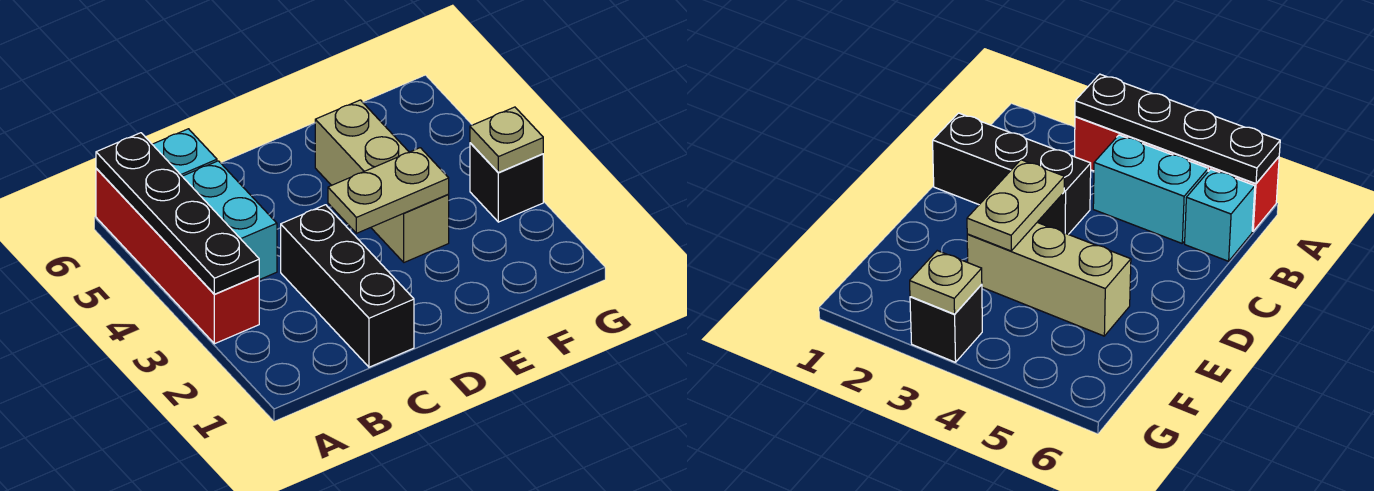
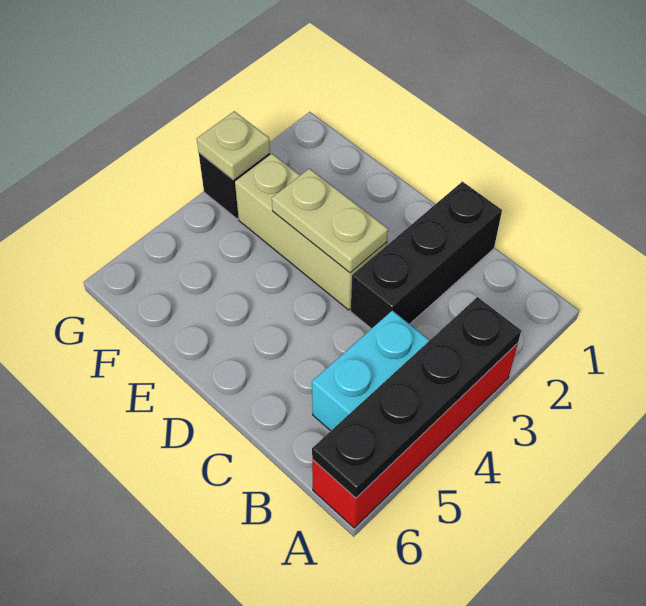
cyan 1x1 brick [152,129,217,176] -> none
tan 1x3 brick [315,100,449,262] -> tan 1x3 brick turned to [235,154,387,310]

